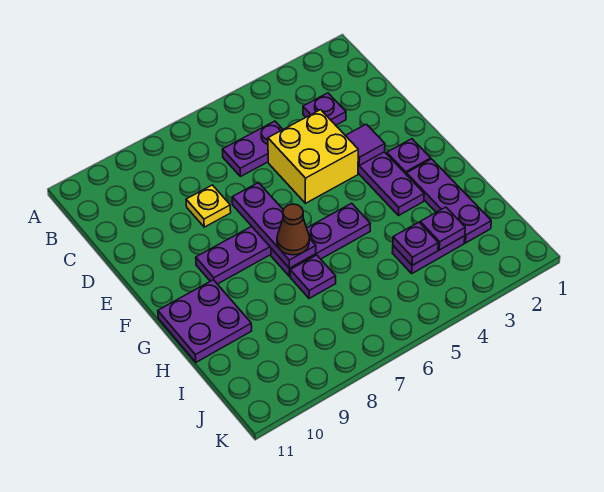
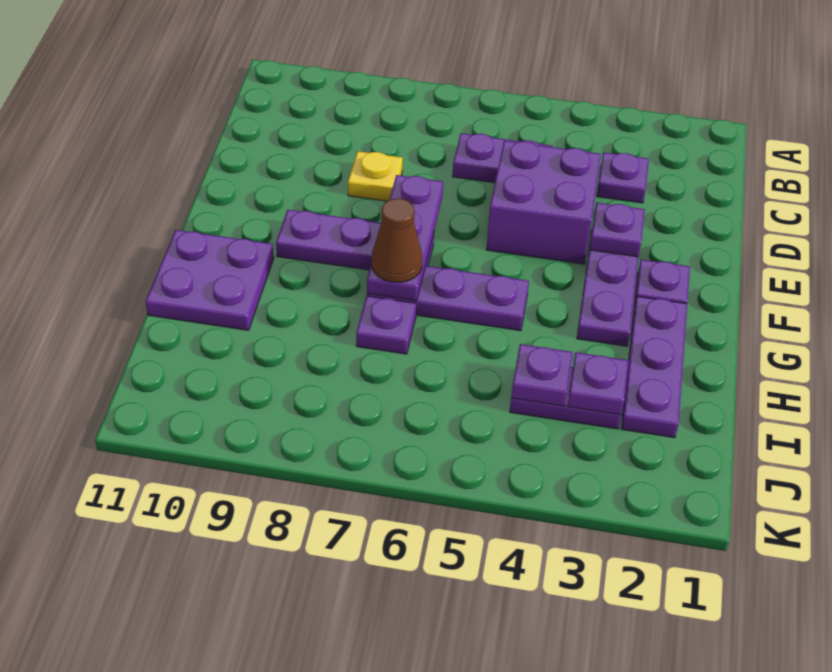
yellow 2x2 brick [268,110,358,203] -> purple 2x2 brick [486,141,601,264]
purple 1x1 tile [345,124,385,165] -> purple 1x1 plate [589,203,645,257]

